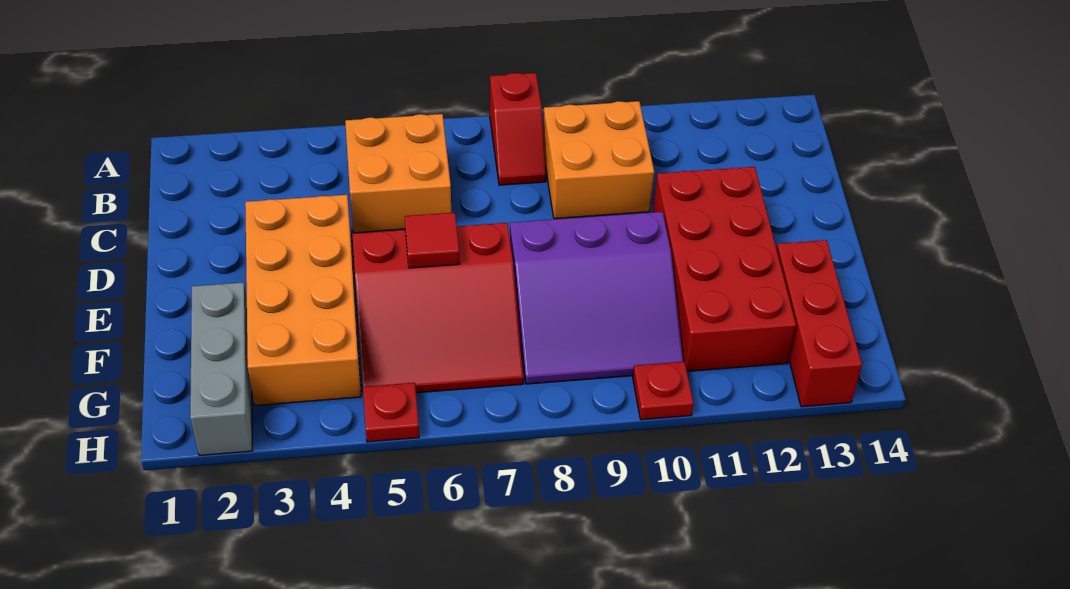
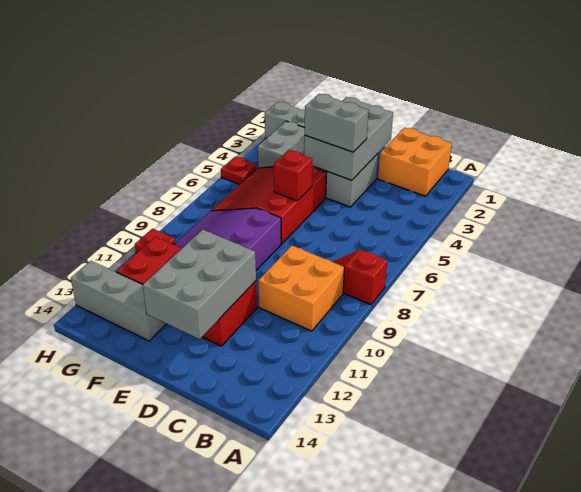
orange 2x2 brick [345,114,451,233] -> orange 2x2 brick moved to [378,128,452,196]
none -> grey 2x3 brick [304,97,393,180]
orange 2x4 brick [245,195,361,405] -> grey 2x4 brick [258,121,378,207]
none -> grey 1x2 brick [305,94,369,152]
none -> grey 2x3 brick [143,230,256,339]
red 1x1 tile [405,213,460,268] -> red 1x1 brick [274,150,312,201]
red 1x3 brick [777,240,862,407] -> grey 1x3 brick [71,261,167,341]

